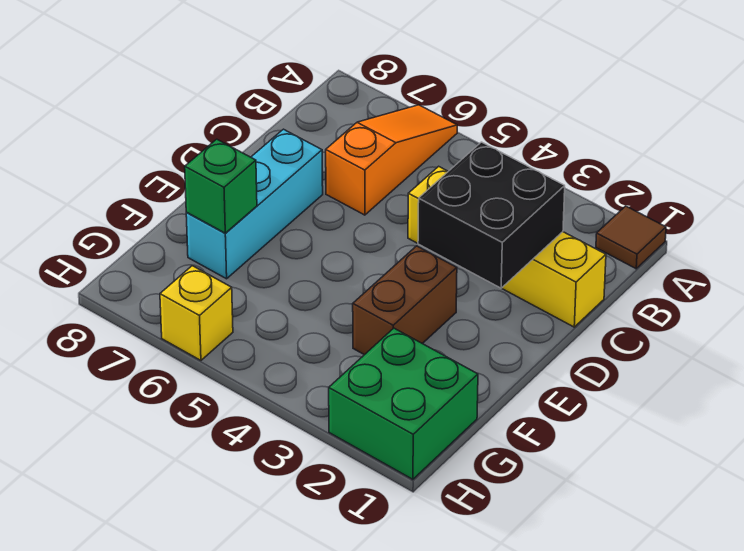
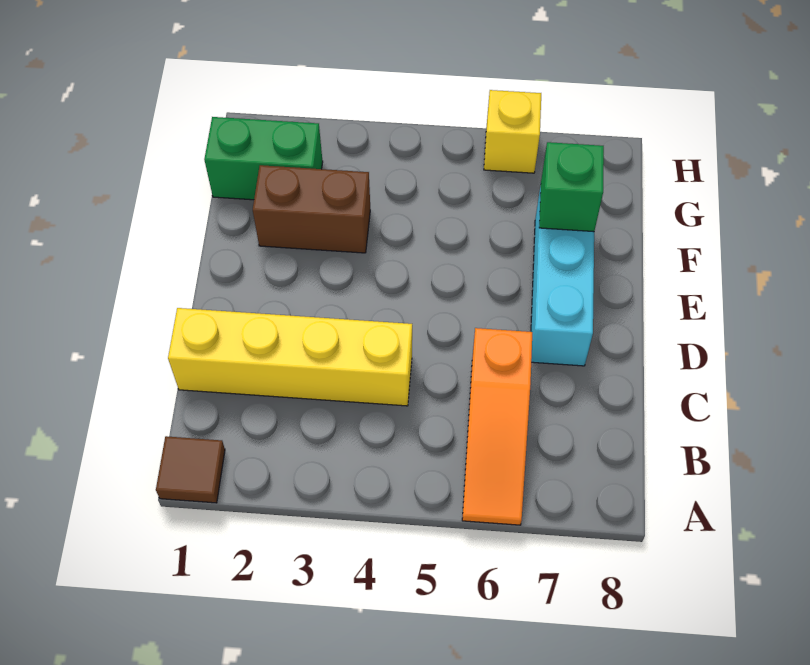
black 2x2 brick [418,142,565,288] -> none
brown 1x2 brick [353,246,457,355] -> brown 1x2 brick turned to [253,165,370,253]
green 2x2 brick [329,328,478,479] -> green 1x2 brick [204,117,323,200]

